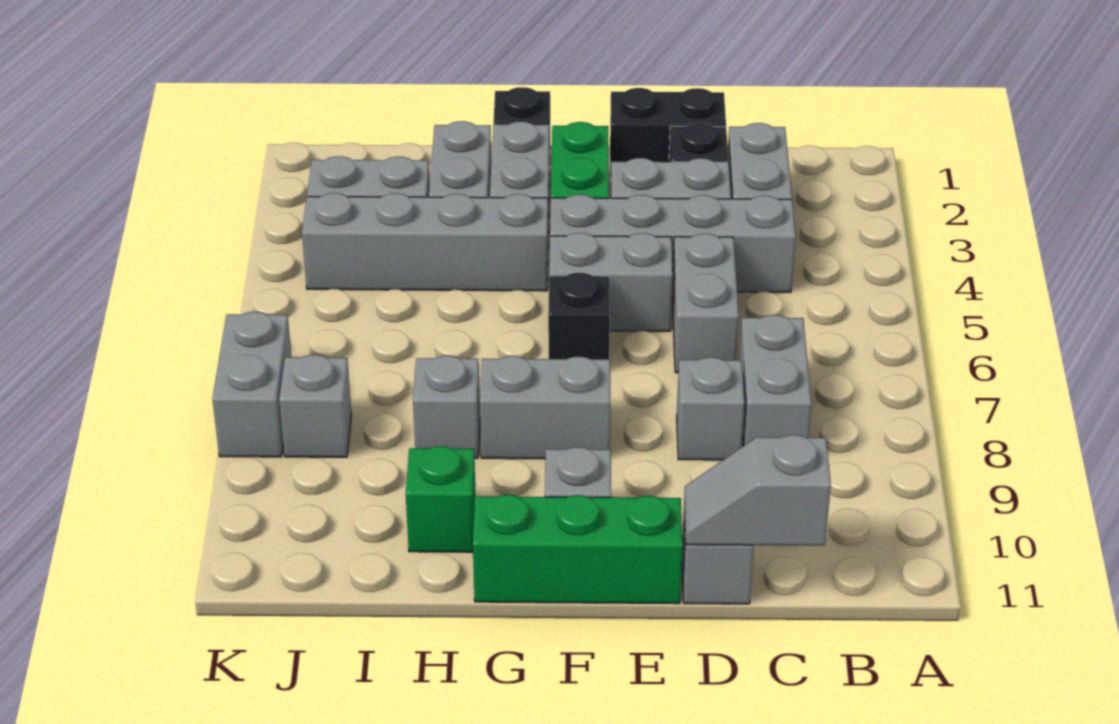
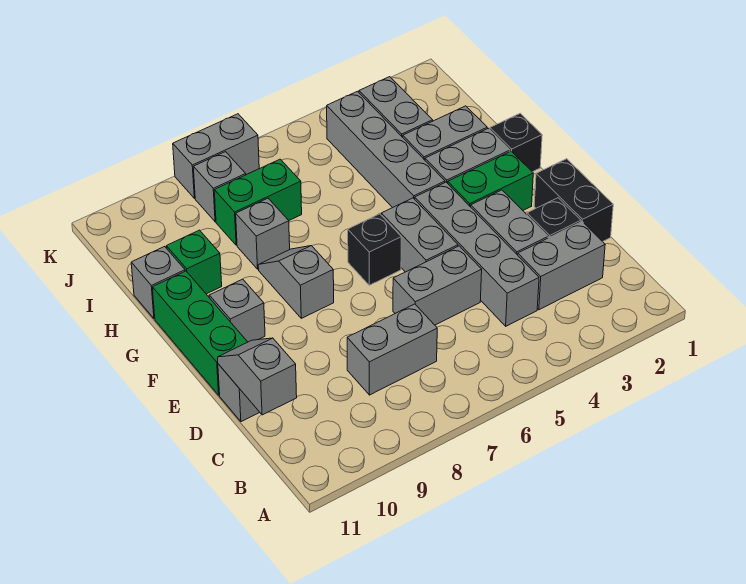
grey 1x1 brick [677,357,744,460] -> grey 1x1 brick moved to [131,246,185,319]
grey 1x2 brick [480,356,610,459] -> grey 1x2 slope [258,246,334,318]
none -> green 1x2 brick [214,159,302,245]

